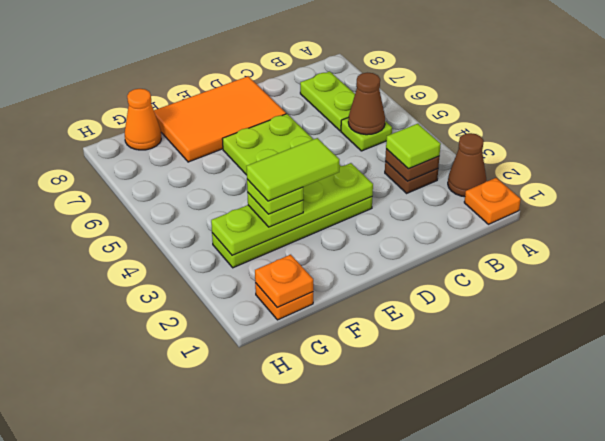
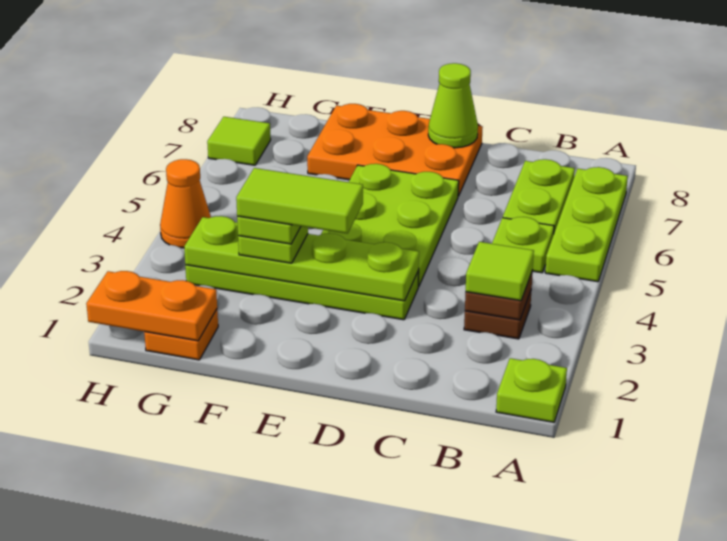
orange 1x1 plate [464,178,521,224] -> lime 1x1 plate [496,358,567,422]
brown 1x1 cone [448,133,486,197] -> none
none -> lime 1x3 plate [545,167,628,282]
brown 1x1 cone [348,73,385,135] -> none
orange 2x3 tile [154,76,286,162] -> orange 2x3 plate [307,104,483,196]
none -> lime 1x1 cone [428,63,478,148]
orange 1x1 plate [255,255,313,307] -> orange 1x2 plate [86,271,217,341]
orange 1x1 cone [125,89,161,150] -> orange 1x1 cone moved to [160,159,211,248]
none -> lime 1x1 tile [207,117,271,165]

